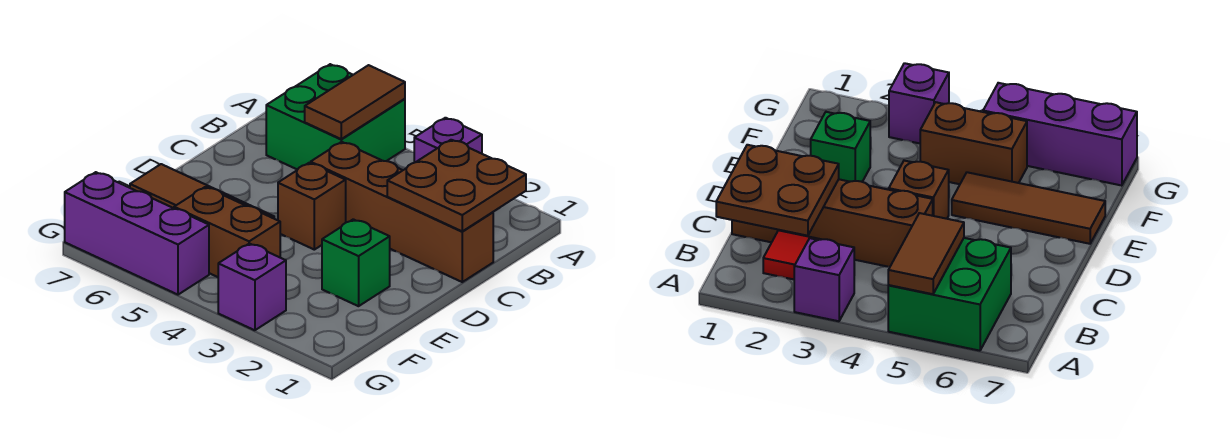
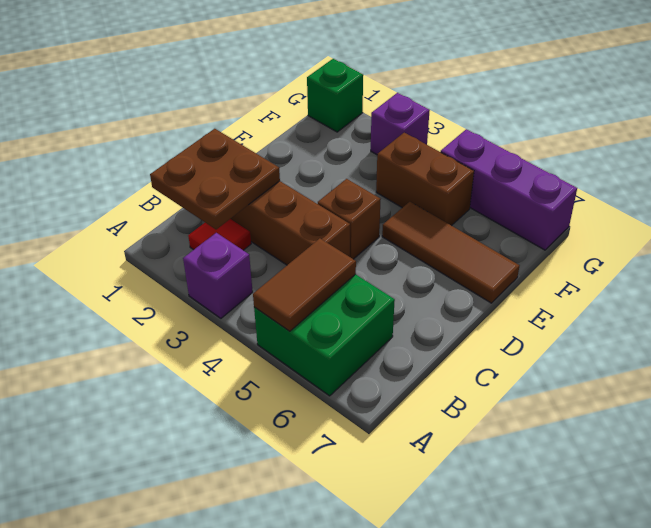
green 1x1 brick [322,219,390,306] -> green 1x1 brick moved to [307,59,363,132]

